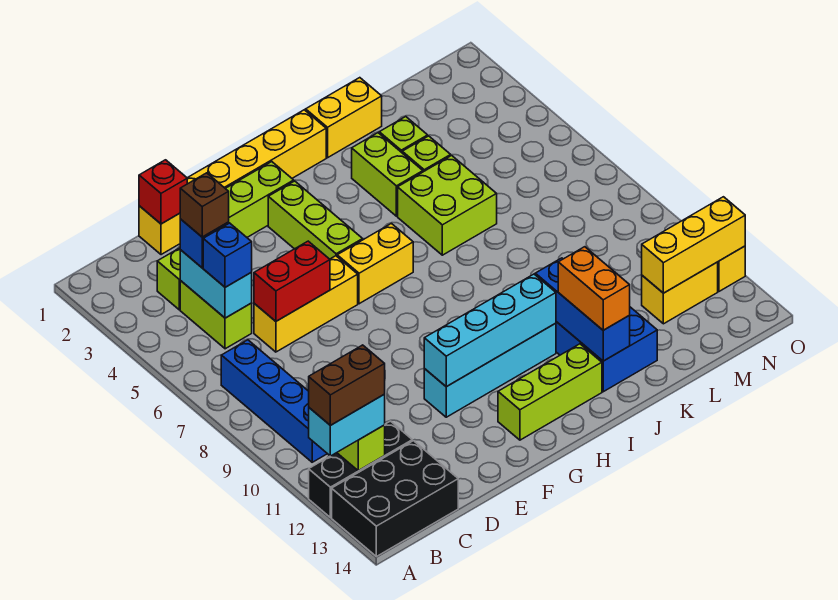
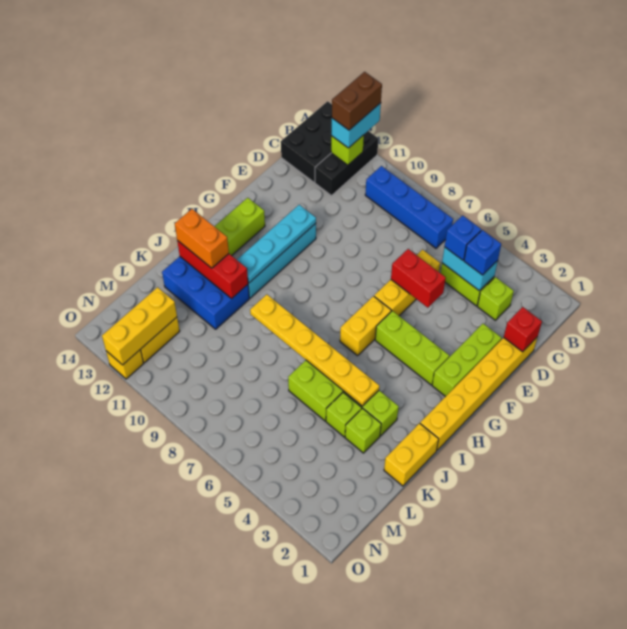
brown 1x1 brick [180,173,229,237] -> none
red 1x2 brick [254,241,330,321] -> red 1x2 brick turned to [391,249,446,308]
cyan 1x4 brick [424,274,556,387] -> cyan 1x4 plate [237,205,316,283]
none -> yellow 1x6 plate [250,294,379,406]
blue 1x3 brick [535,258,630,361] -> red 1x3 brick [177,240,248,299]

